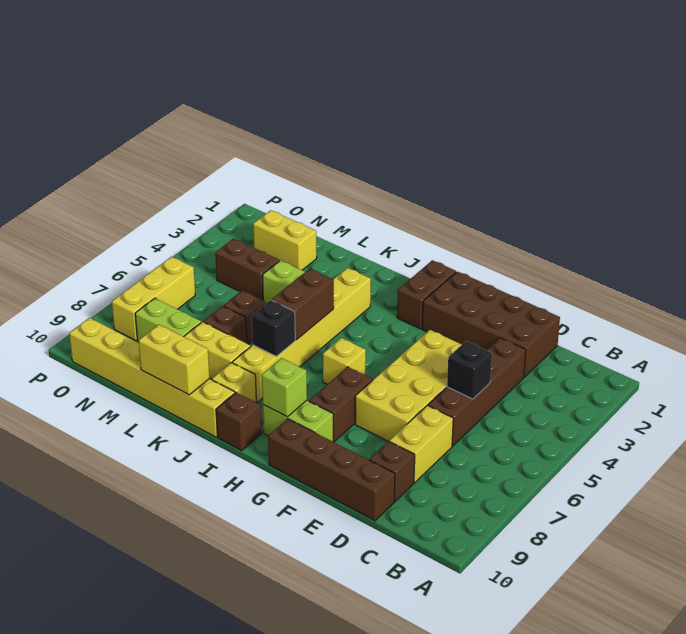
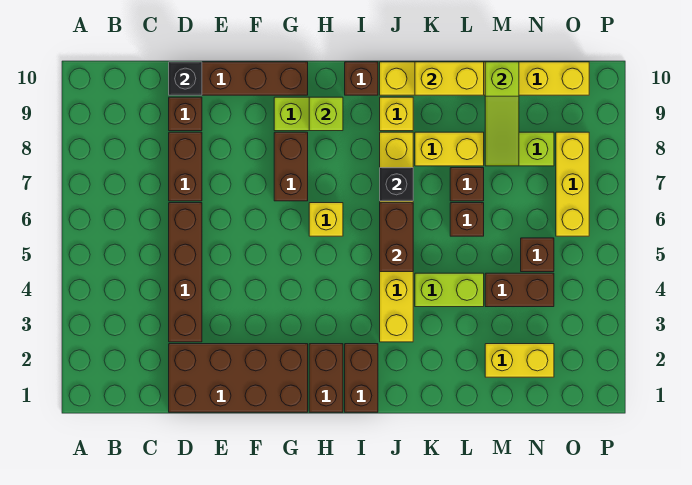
black 1x1 brick [447,341,492,399] -> black 1x1 brick moved to [169,62,202,95]
yellow 1x2 brick [389,405,453,483] -> brown 1x2 brick [169,132,202,201]
yellow 2x4 brick [355,330,462,441] -> none
none -> brown 1x2 brick [345,344,378,412]
none -> lime 1x3 slope [485,62,519,166]
none -> brown 1x1 brick [521,238,554,272]

